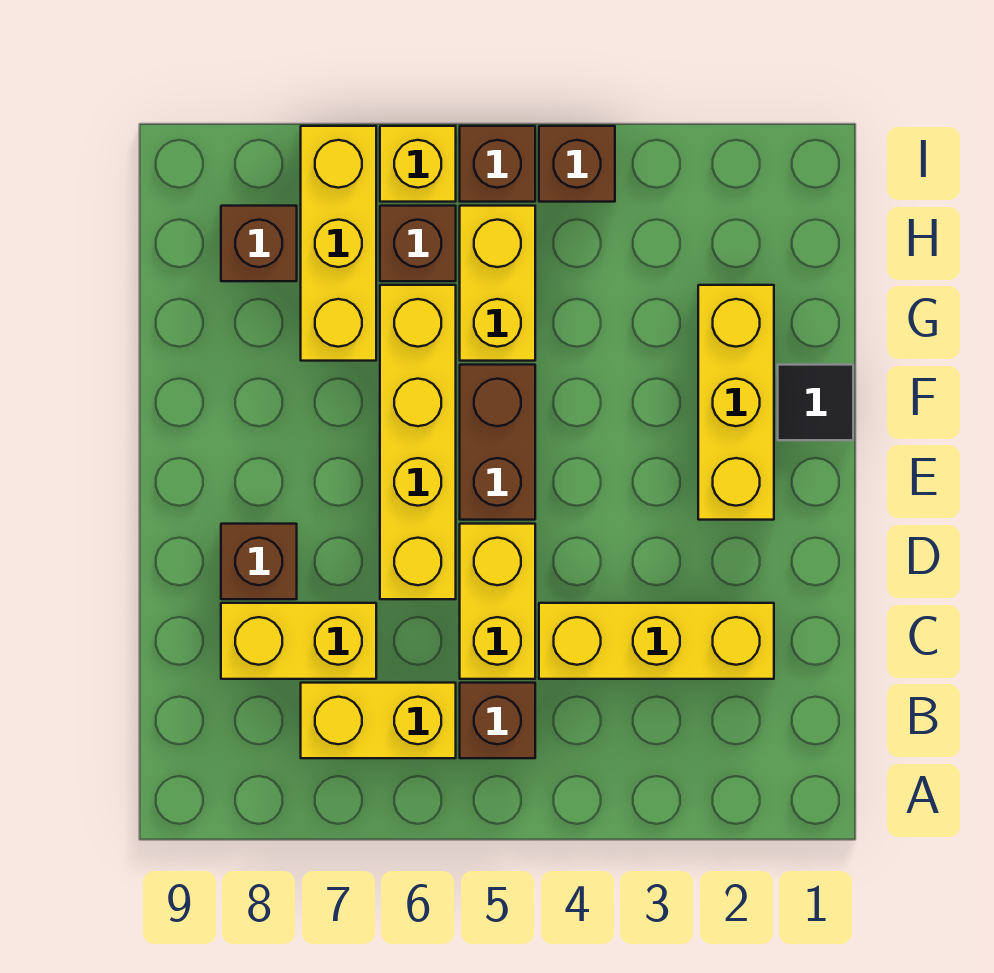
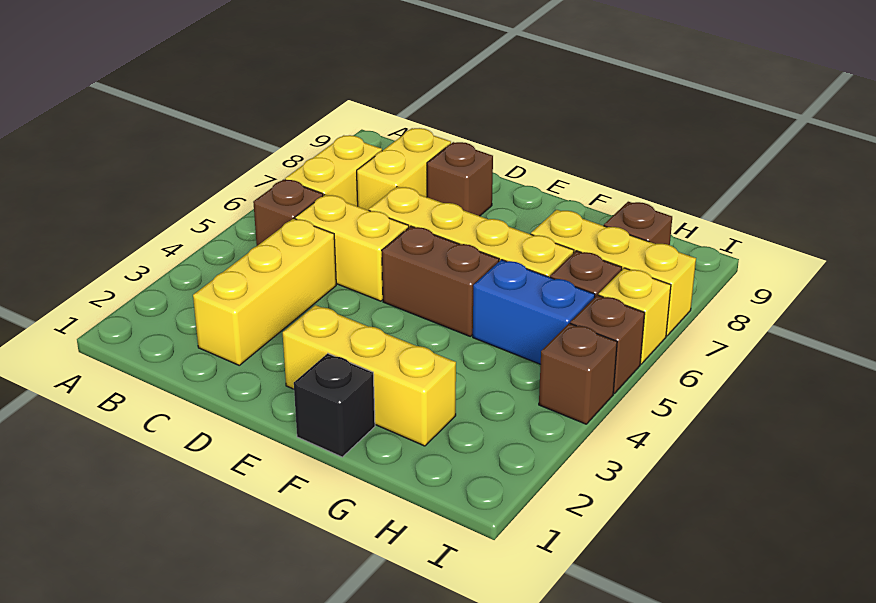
black 1x1 tile [778,365,853,440] -> black 1x1 brick [294,353,375,457]
yellow 1x2 brick [460,206,535,361] -> blue 1x2 brick [473,260,595,364]

